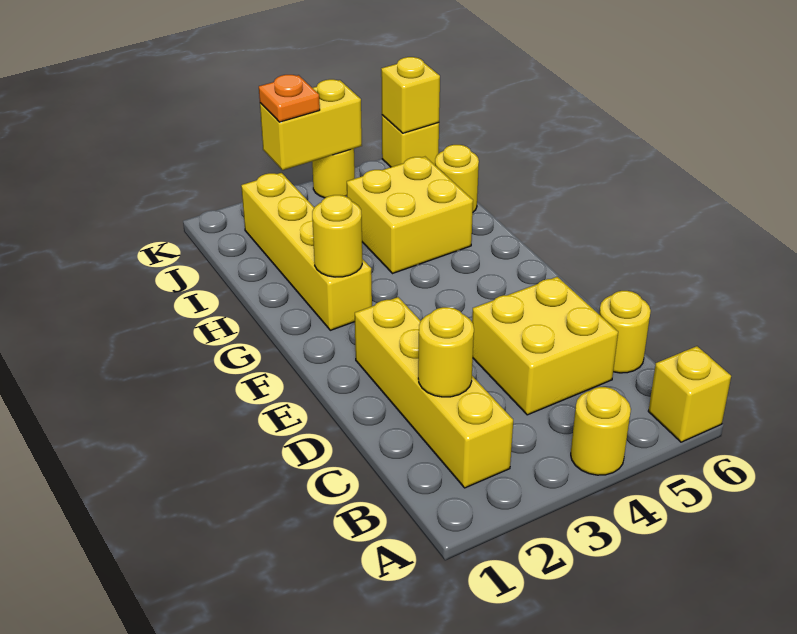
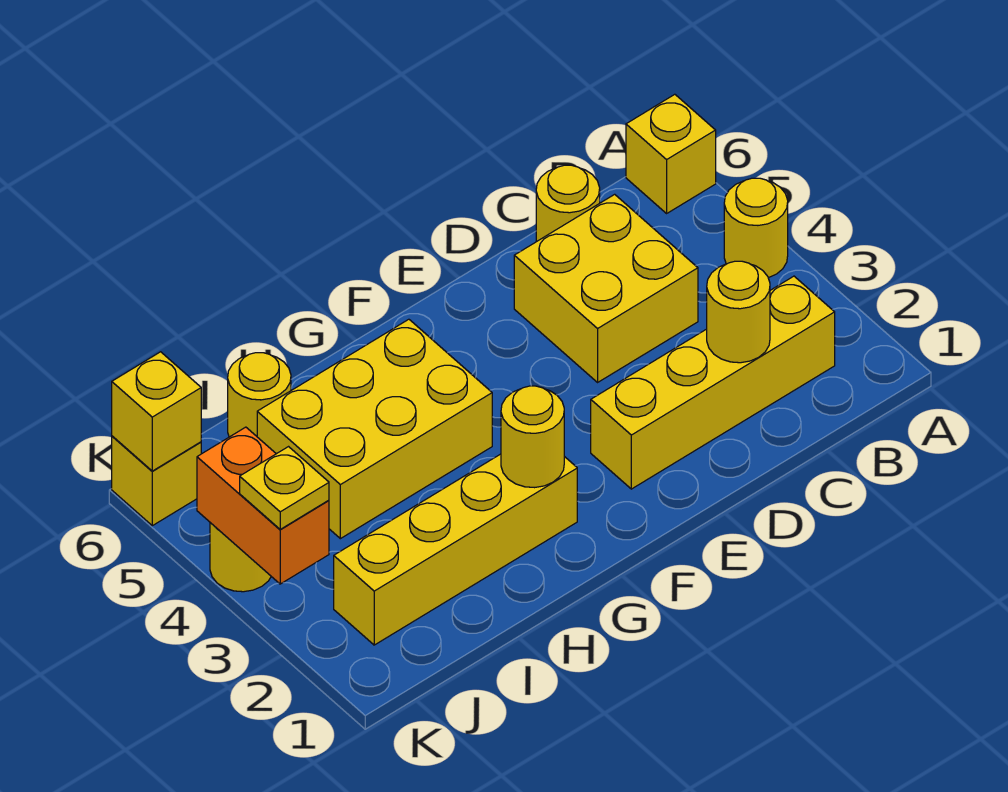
yellow 2x2 brick [347,157,473,274] -> yellow 2x3 brick [257,319,492,539]
yellow 1x2 brick [260,79,362,170] -> orange 1x2 brick [197,427,329,584]
orange 1x1 plate [259,75,320,122] -> yellow 1x1 plate [240,447,329,529]

